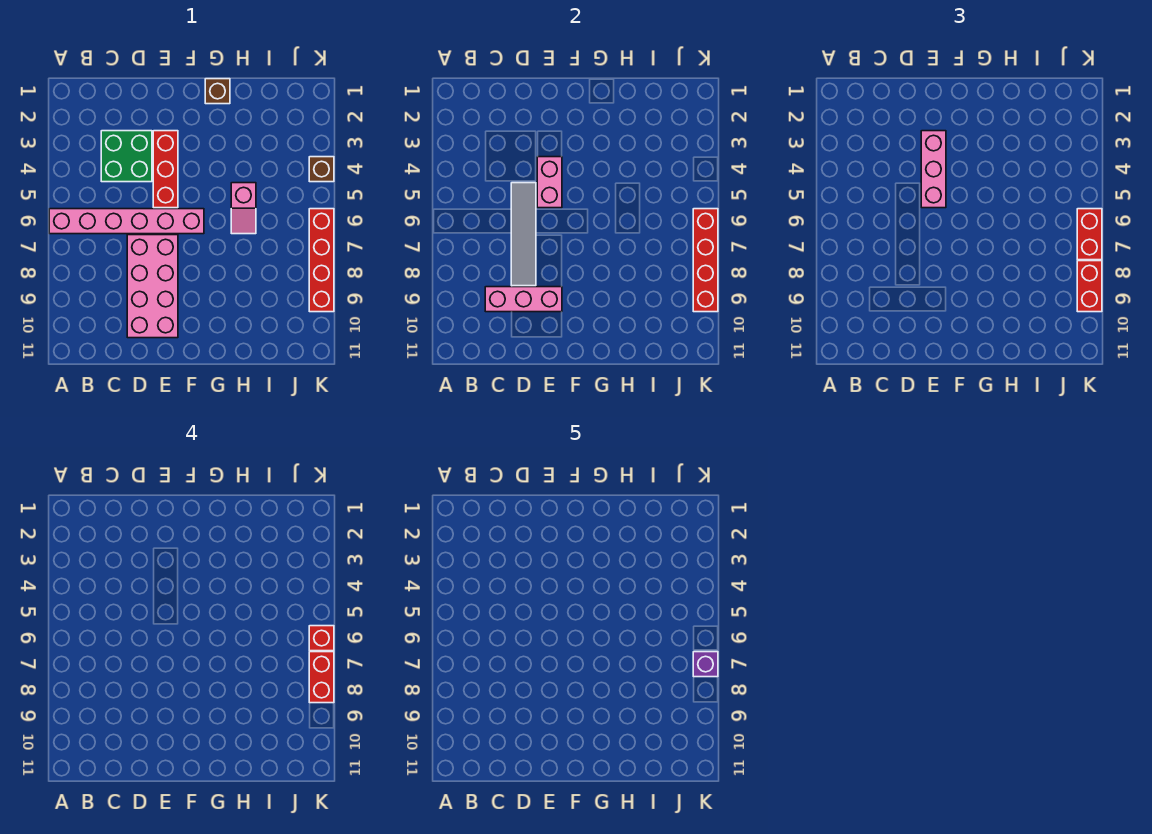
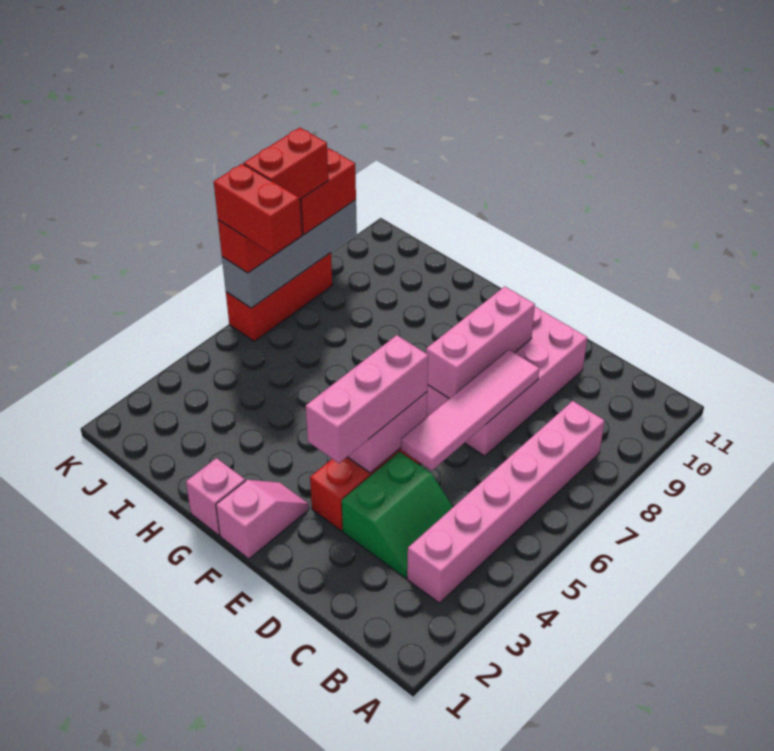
pink 1x6 brick [49,209,204,234] -> pink 1x6 brick turned to [407,401,605,603]
green 2x2 brick [101,131,152,182] -> green 2x2 slope [342,452,453,578]
pink 1x3 brick [485,287,562,312] -> pink 1x3 brick turned to [426,286,535,399]
grey 1x4 tile [511,183,536,286] -> pink 1x4 tile [401,350,539,471]
brown 1x1 brick [205,79,230,104] -> pink 1x1 brick [186,458,245,535]
pink 1x2 slope [231,183,256,234] -> pink 1x2 slope moved to [216,480,309,559]
brown 1x1 brick [309,157,334,182] -> none
red 1x4 brick [309,209,334,312] -> red 1x3 brick [226,253,332,341]
red 1x4 brick [693,209,718,312] -> grey 1x4 brick [222,200,357,308]
red 1x1 brick [309,626,334,651] -> red 1x2 brick [214,164,301,254]
purple 1x1 brick [693,652,718,677] -> none

